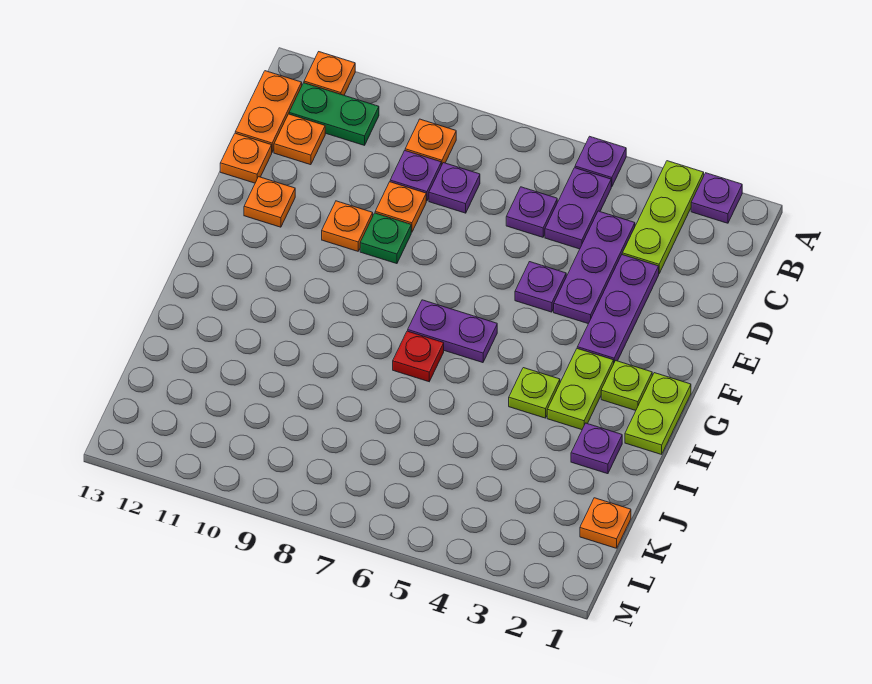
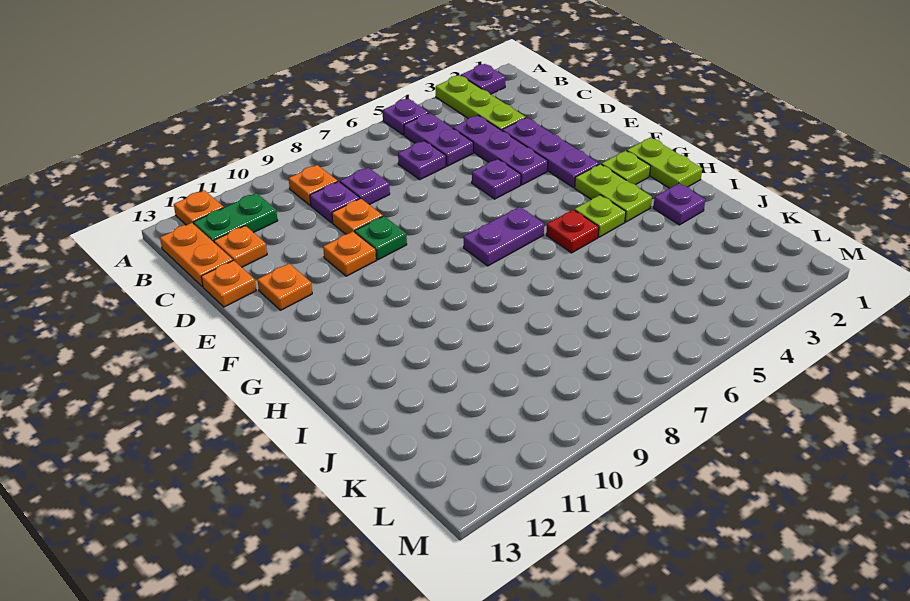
red 1x1 plate [393,331,444,382] -> red 1x1 plate moved to [546,210,599,253]
orange 1x1 plate [580,498,631,548] -> none

